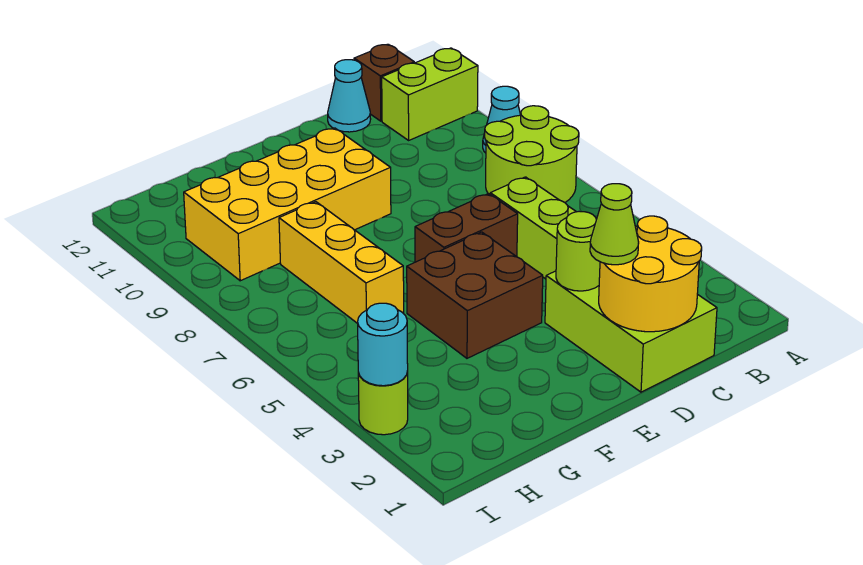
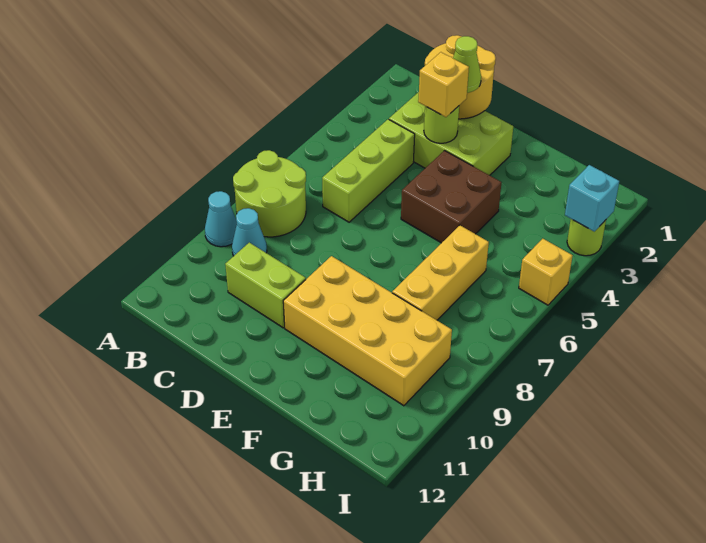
lime 1x2 brick [382,48,478,140] -> lime 1x2 brick moved to [225,243,306,328]
brown 1x1 brick [354,44,414,121] -> none
lime 2x3 brick [545,271,717,392] -> lime 2x3 brick turned to [389,92,513,175]
cyan 1x1 cone [328,60,371,132] -> cyan 1x1 cone moved to [232,208,267,256]
none -> yellow 1x1 brick [418,52,469,117]
brown 1x2 brick [415,194,518,262] -> none
cyan 1x1 round brick [358,303,408,386] -> cyan 1x1 brick [565,165,619,232]
none -> yellow 1x1 brick [519,239,573,305]

